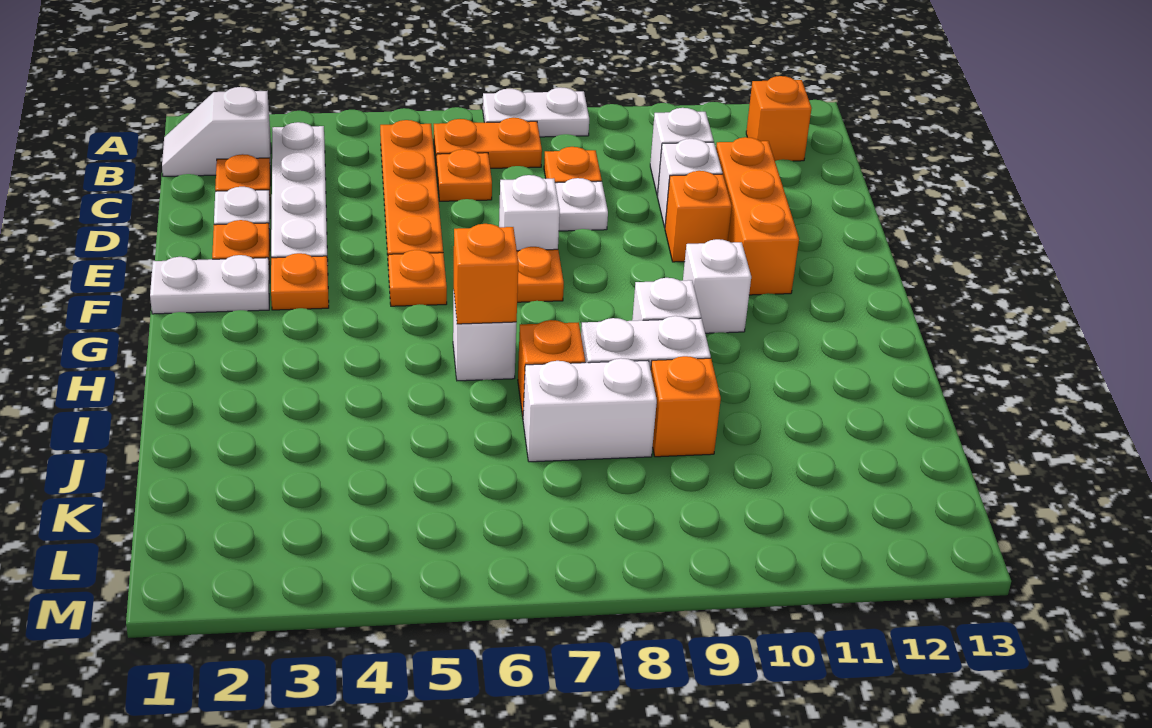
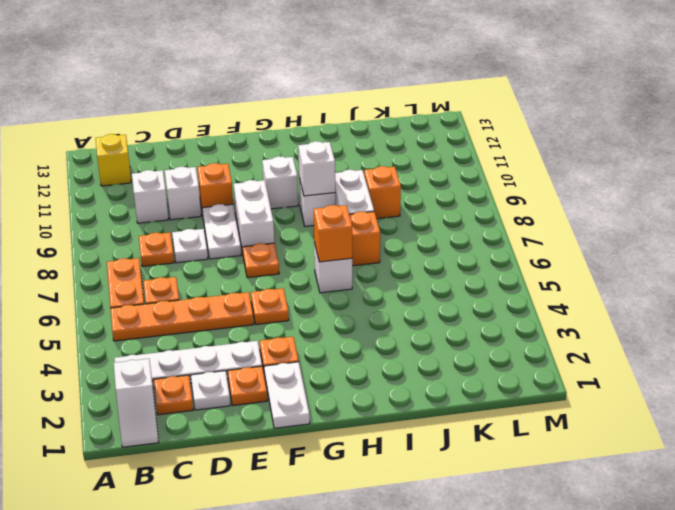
white 1x2 plate [483,88,589,137] -> white 1x2 plate moved to [202,204,241,259]
orange 1x1 brick [746,76,812,161] -> yellow 1x1 brick [96,134,131,186]
orange 1x3 brick [716,137,799,295] -> none
white 1x1 brick [499,175,560,251] -> white 1x1 brick moved to [298,141,335,196]
white 1x2 brick [523,358,657,462] -> white 1x2 brick moved to [234,180,274,253]

